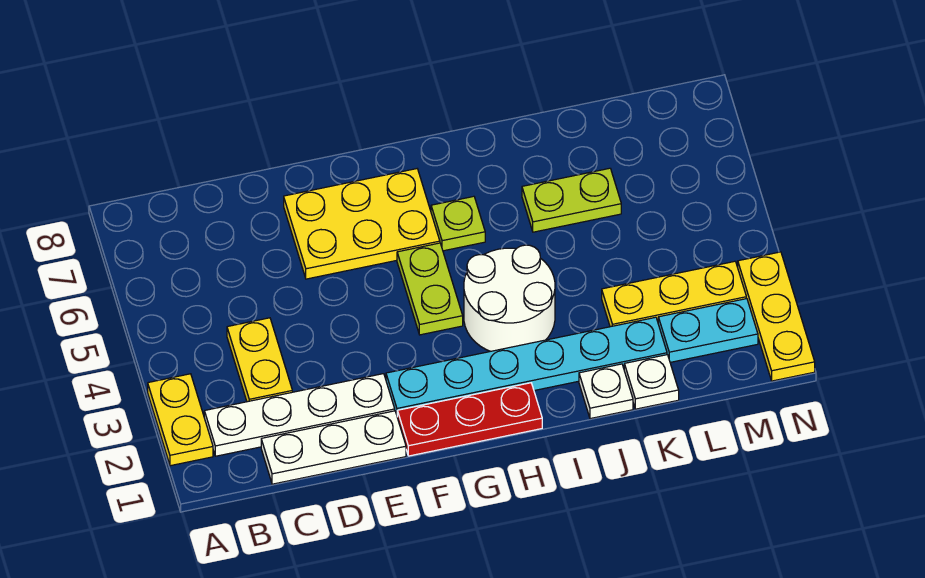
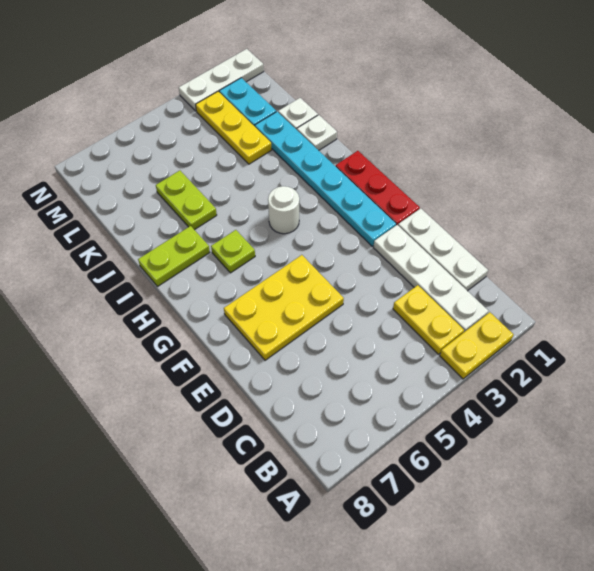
yellow 1x2 plate [227,318,292,402] -> yellow 1x2 plate turned to [393,285,464,354]
yellow 2x3 plate [284,169,440,279] -> yellow 2x3 plate turned to [224,255,344,360]
lime 1x2 plate [397,243,463,335] -> lime 1x2 plate moved to [138,226,210,286]
white 2x2 round brick [464,245,555,351] -> white 1x1 round brick [268,186,299,234]
yellow 1x3 plate [738,252,815,381] -> white 1x3 plate [179,49,264,111]

